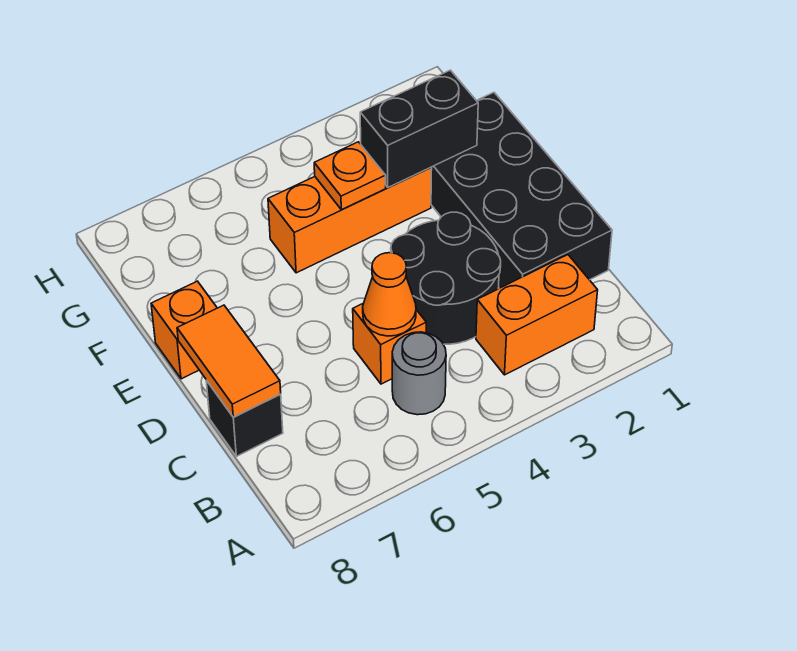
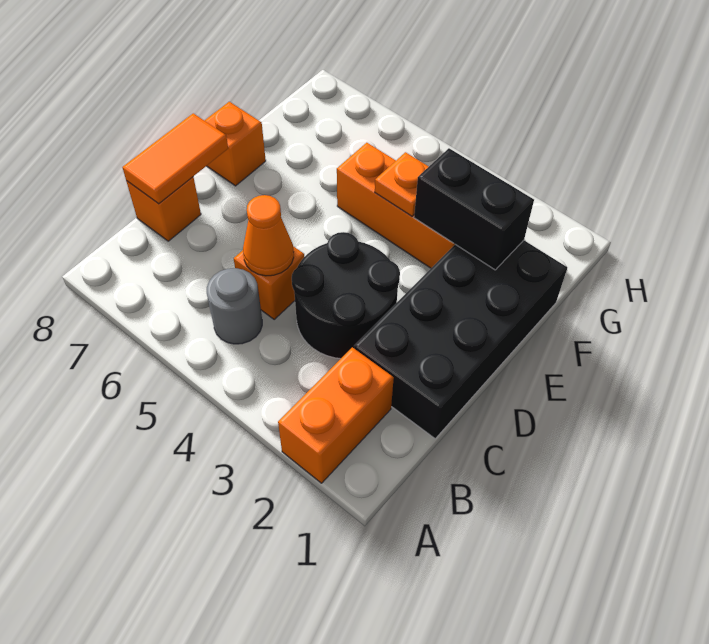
orange 1x2 brick [476,255,598,375] -> orange 1x2 brick turned to [278,347,394,483]
black 1x1 brick [206,380,283,456] -> orange 1x1 brick [126,177,201,241]

